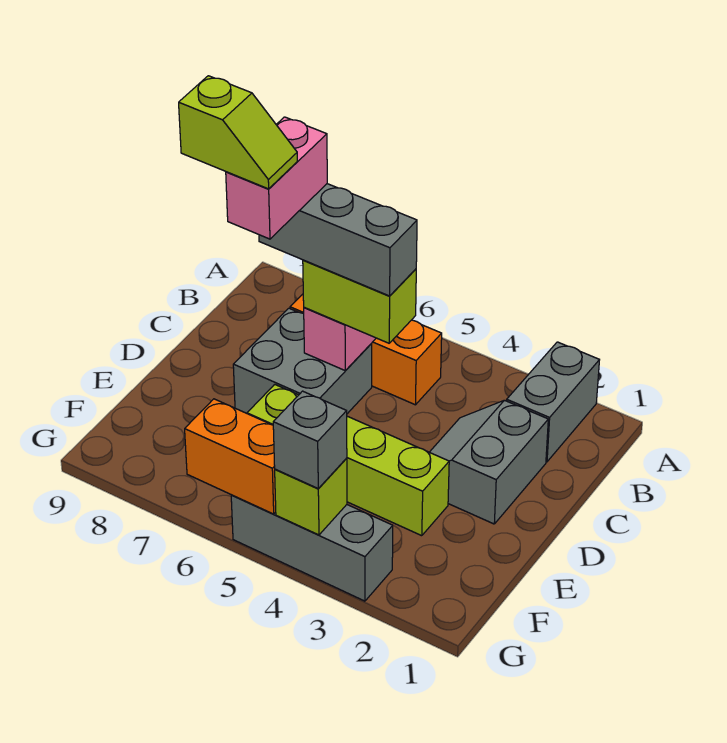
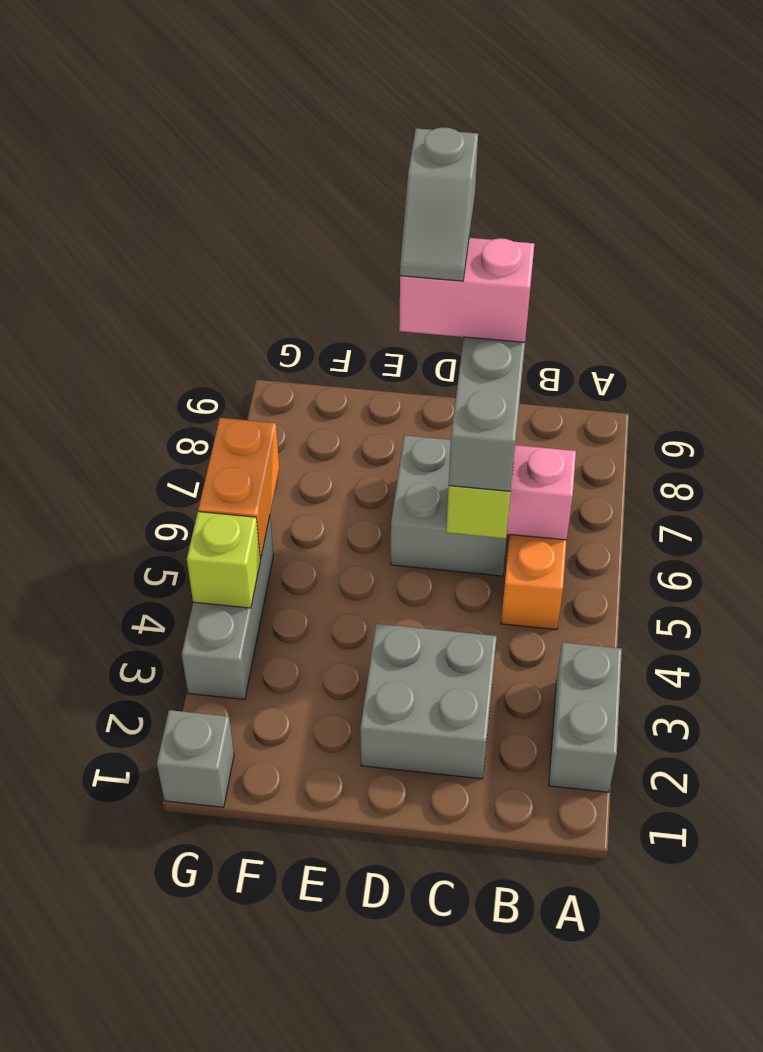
grey 1x2 brick [507,342,599,462] -> grey 1x2 brick turned to [549,642,622,792]
grey 2x2 slope [430,400,548,524] -> grey 2x2 brick [360,624,497,779]
lime 1x2 slope [179,76,297,189] -> grey 1x2 slope [400,127,478,281]
lime 1x4 brick [247,384,449,536] -> none
grey 1x1 brick [273,391,347,489] -> grey 1x1 brick moved to [157,710,234,807]

